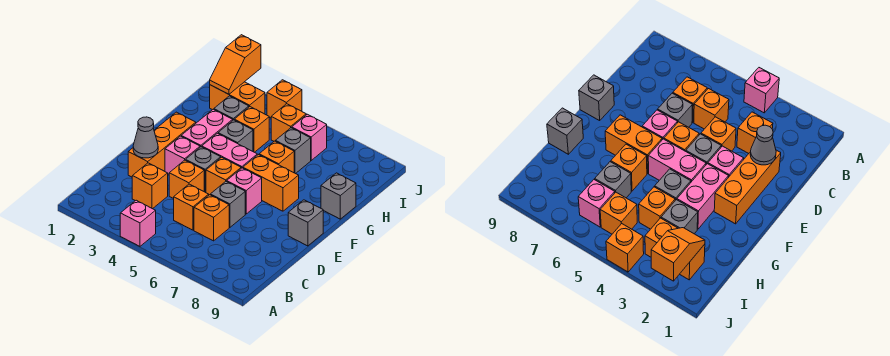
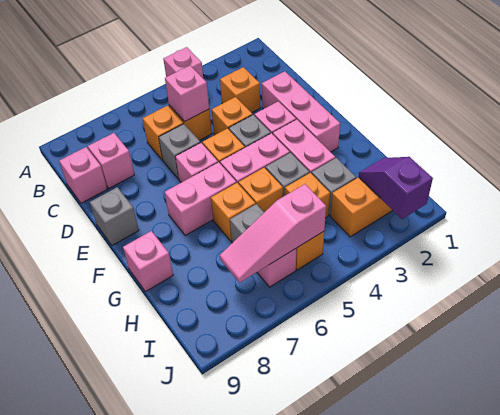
none -> pink 1x1 brick [165,66,209,122]
none -> pink 1x1 brick [88,133,134,188]
none -> pink 1x1 brick [59,147,107,203]
orange 1x3 brick [128,112,196,177] -> pink 1x3 brick [262,71,340,152]
grey 1x1 cone [133,117,158,158] -> none
orange 1x2 brick [243,155,299,211] -> pink 1x2 brick [165,162,236,236]
grey 1x1 brick [321,173,356,219] -> pink 1x1 brick [123,231,173,292]
orange 1x2 slope [210,35,261,94] -> purple 1x2 slope [359,157,433,219]
none -> pink 1x3 slope [220,184,326,283]
orange 1x1 brick [267,80,302,118] -> orange 1x1 brick moved to [239,168,283,212]

